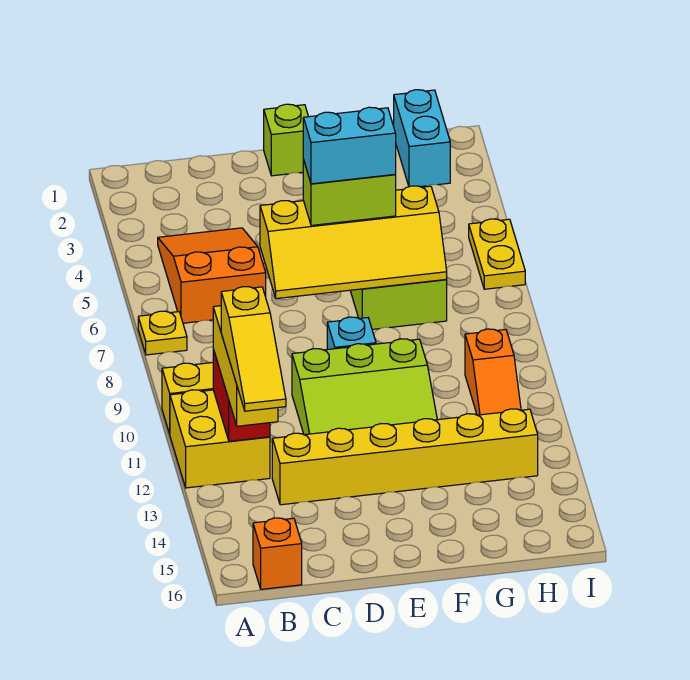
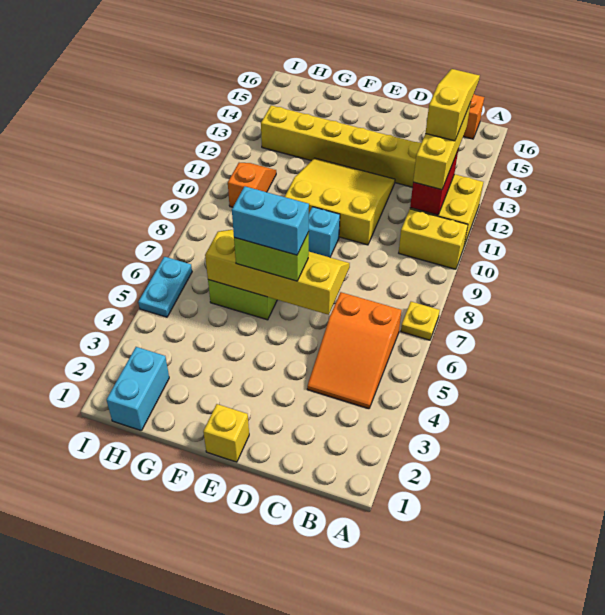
lime 3x3 slope [292,339,437,435] -> yellow 3x3 slope [285,158,395,245]
lime 1x1 brick [264,104,308,176] -> yellow 1x1 brick [203,404,249,462]
yellow 1x2 plate [469,219,525,289] -> cyan 1x2 plate [138,257,192,317]

